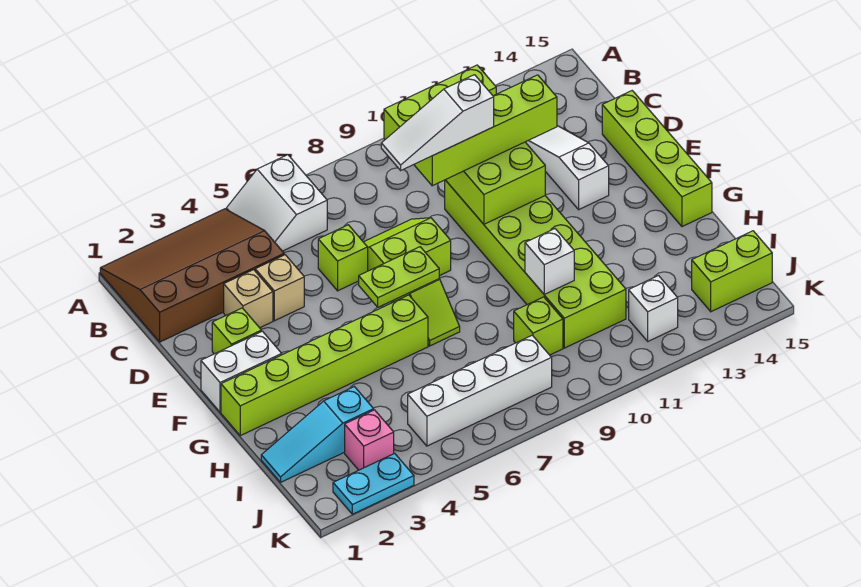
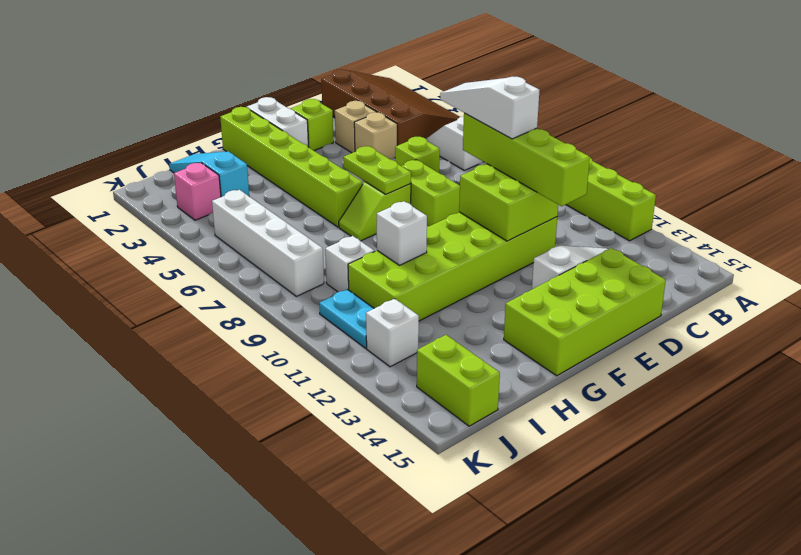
lime 1x4 brick [602,91,712,227] -> lime 2x4 brick [504,248,666,376]
lime 1x1 brick [514,297,563,355] -> white 1x1 brick [325,236,375,292]
cyan 1x2 plate [333,453,414,514] -> cyan 1x2 plate moved to [319,289,374,348]

